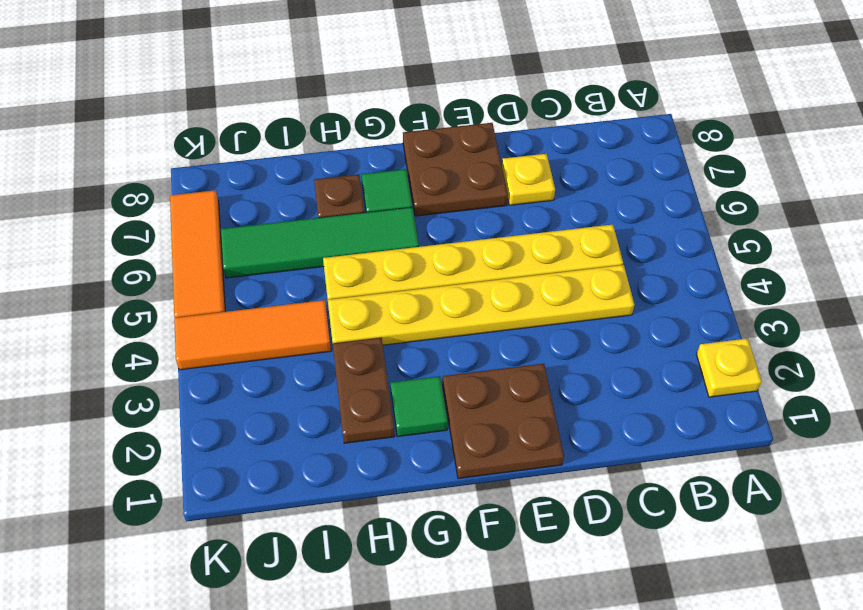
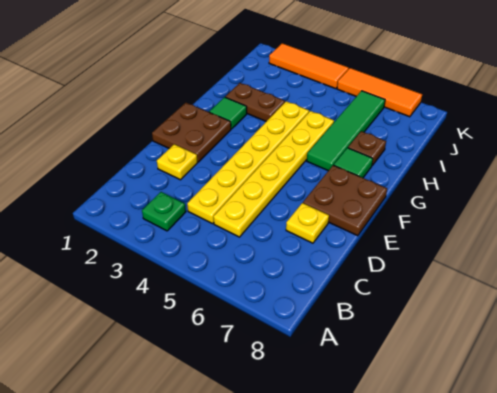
yellow 1x1 plate [696,338,762,397] -> yellow 1x1 plate moved to [157,144,198,180]
none -> green 1x1 plate [142,192,186,231]
orange 1x3 tile [174,300,331,370] -> orange 1x3 tile turned to [269,43,349,89]

